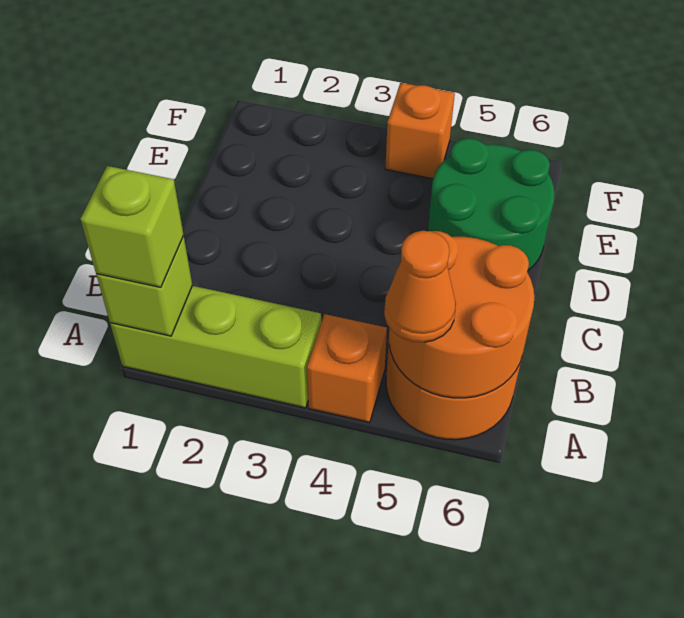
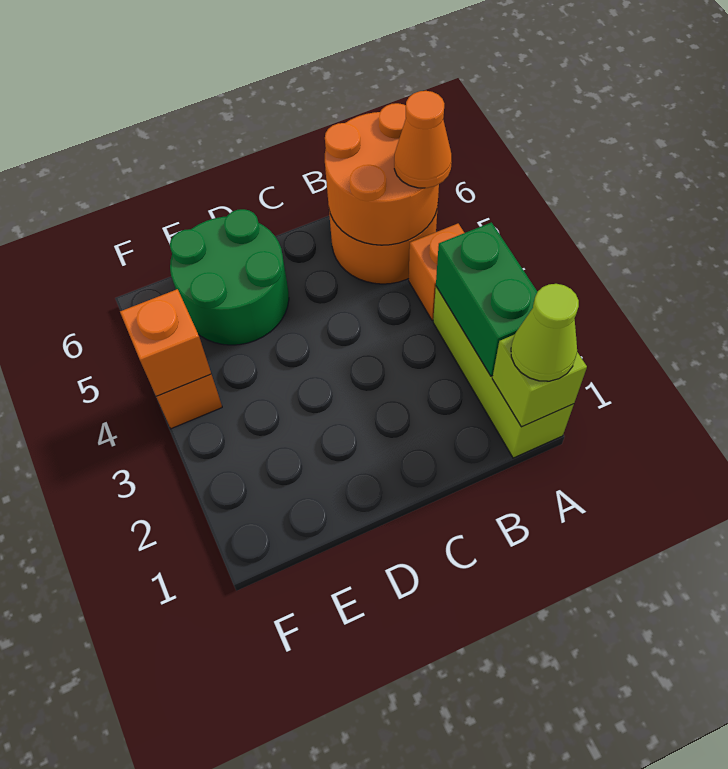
lime 1x1 brick [80,166,184,287] -> lime 1x1 cone [511,284,579,381]
none -> green 1x2 brick [436,222,537,376]
none -> orange 1x1 brick [120,289,211,396]

